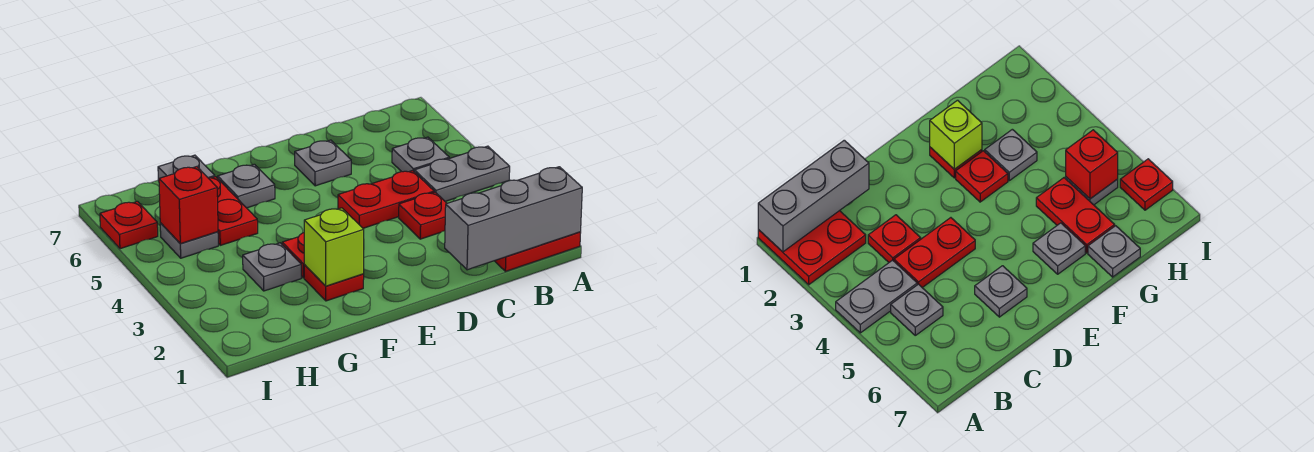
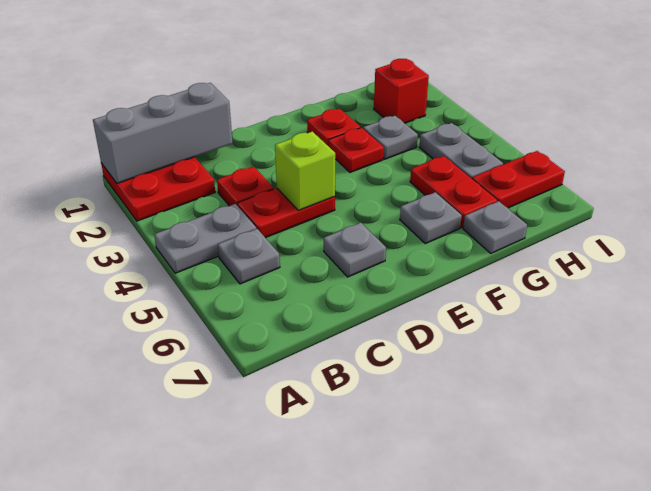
lime 1x1 brick [304,208,364,286] -> lime 1x1 brick moved to [275,131,335,210]
grey 1x1 plate [160,223,218,258] -> grey 1x2 plate [419,123,503,179]
red 1x1 brick [159,167,218,244] -> red 1x1 brick moved to [374,59,429,123]
red 1x1 plate [100,201,158,249] -> red 1x2 plate [472,151,565,208]

